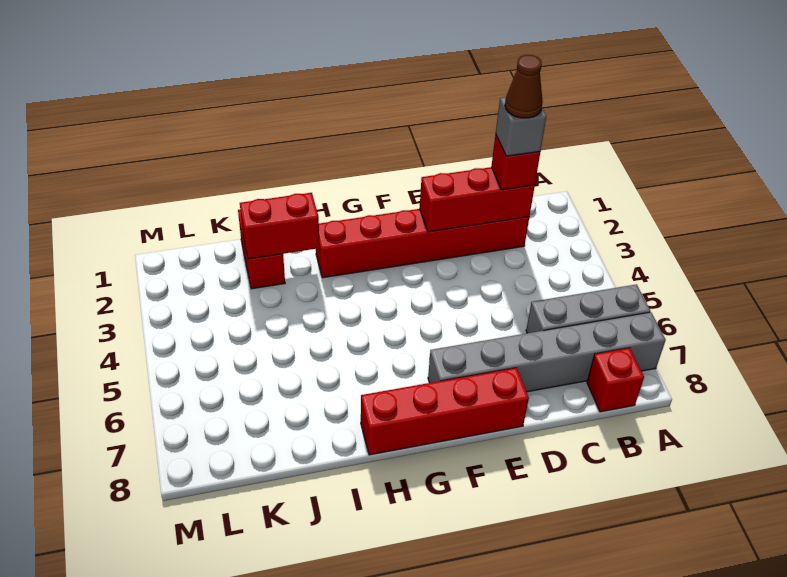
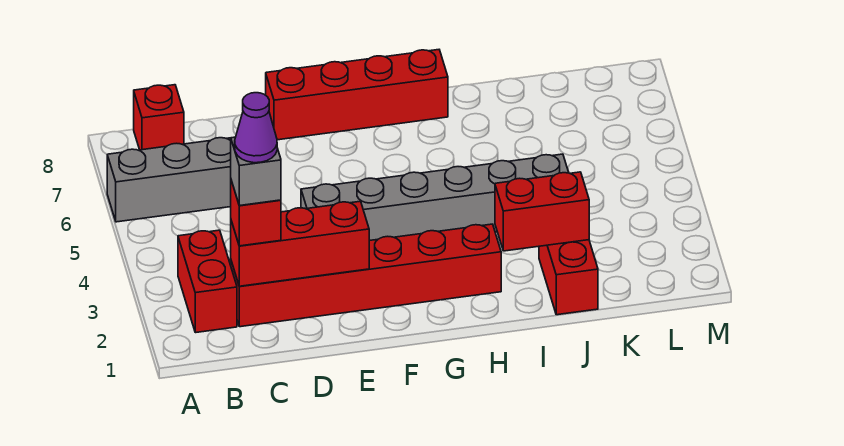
grey 1x6 brick [428,312,666,392] -> grey 1x6 brick moved to [301,154,569,241]
none -> red 1x2 brick [178,230,237,333]
brown 1x1 cone [505,55,543,118] -> purple 1x1 cone [235,93,277,163]

